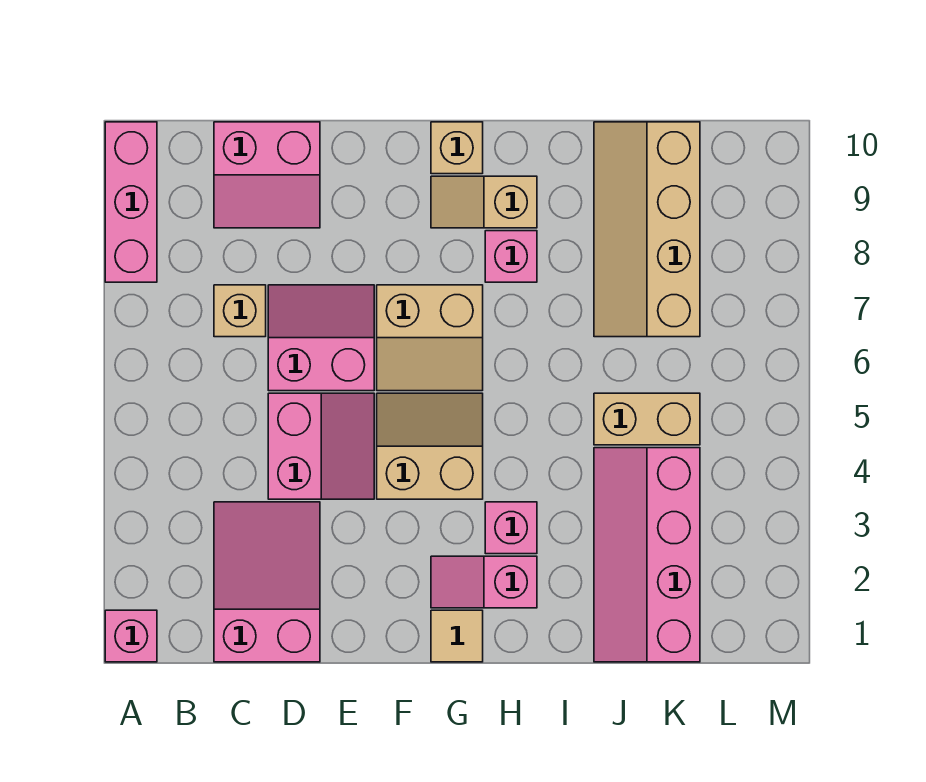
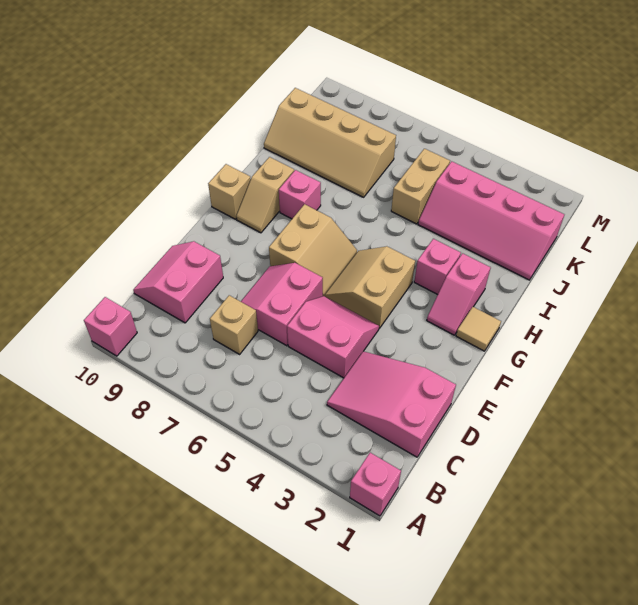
pink 1x3 brick [105,122,157,282] -> pink 1x1 brick [84,297,137,356]
pink 2x2 slope [214,122,320,228] -> pink 2x2 slope turned to [133,241,223,323]

